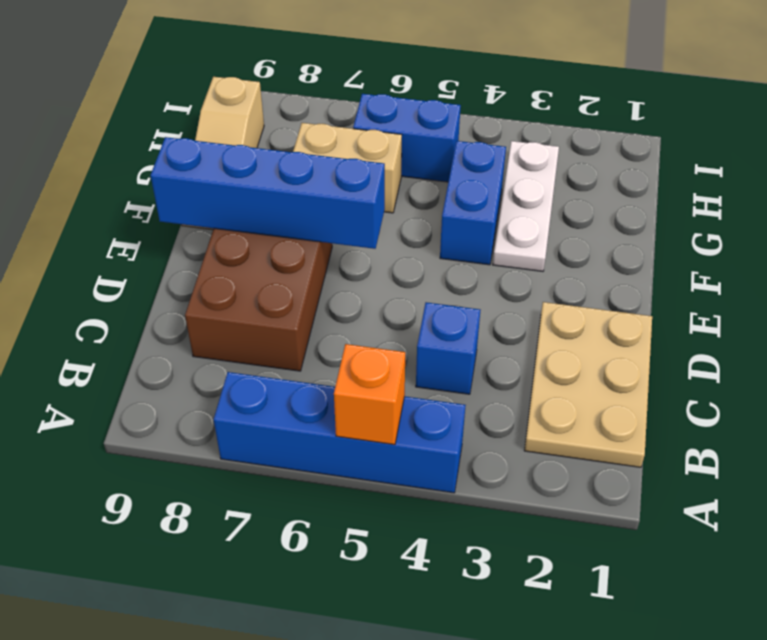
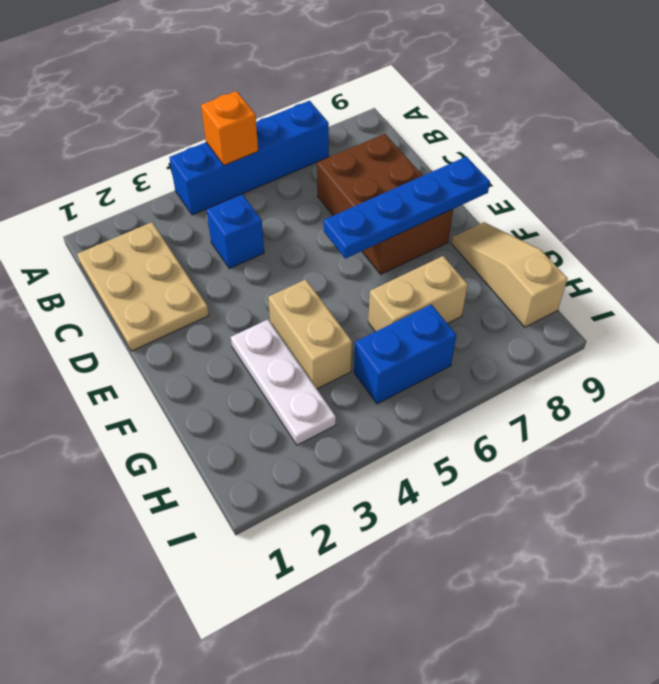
blue 1x4 brick [151,137,385,249] -> blue 1x4 plate [324,156,490,259]
blue 1x2 brick [440,141,506,265] -> tan 1x2 brick [268,279,352,389]

